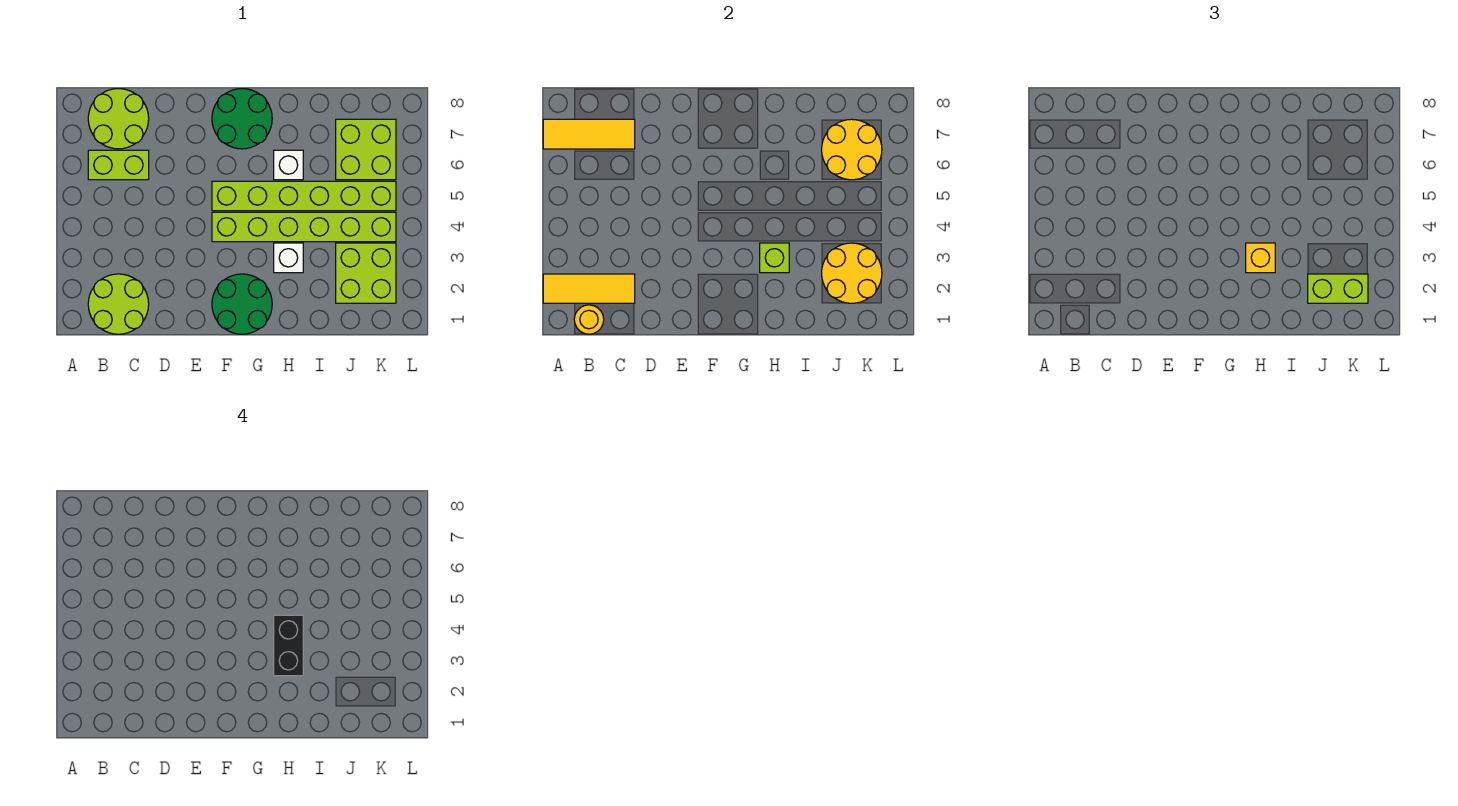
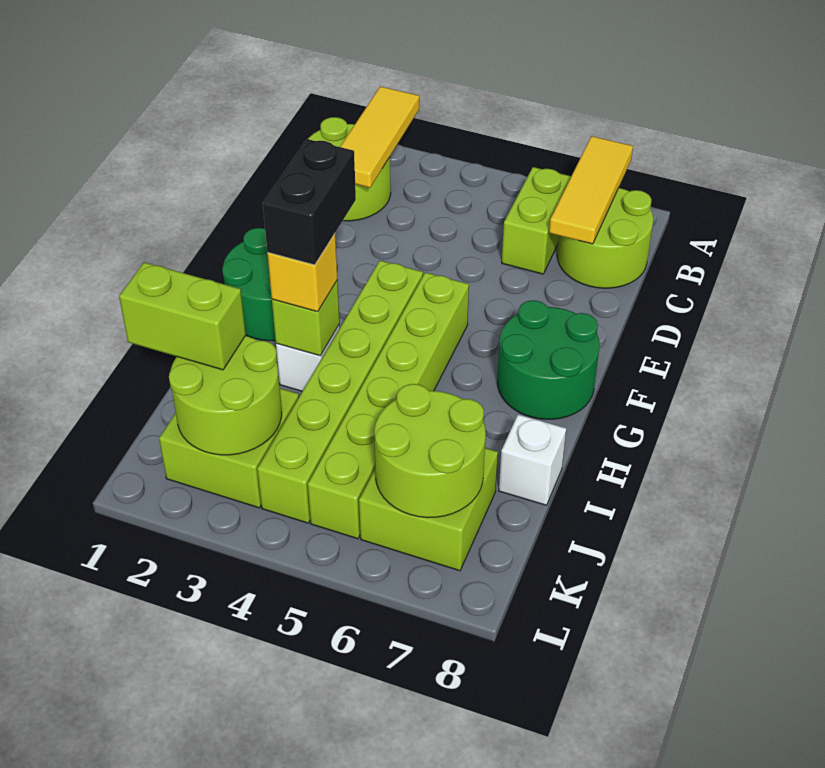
yellow 1x1 round brick [574,305,604,334] -> none
black 1x2 brick [274,615,303,676] -> black 1x2 brick turned to [263,139,356,265]
white 1x1 brick [274,150,303,180] -> white 1x1 brick moved to [499,415,566,505]
yellow 2x2 round brick [822,243,882,303] -> lime 2x2 round brick [169,336,282,455]
lime 1x2 brick [1308,274,1368,303] -> lime 1x2 brick turned to [119,262,246,370]
yellow 2x2 round brick [822,119,882,180] -> lime 2x2 round brick [374,384,486,518]

